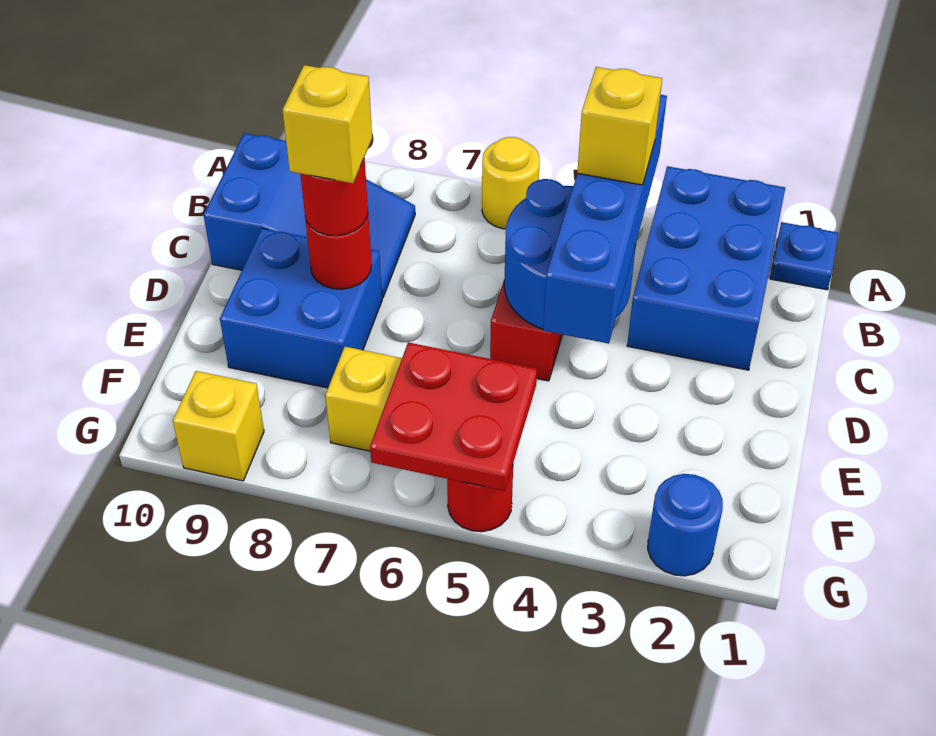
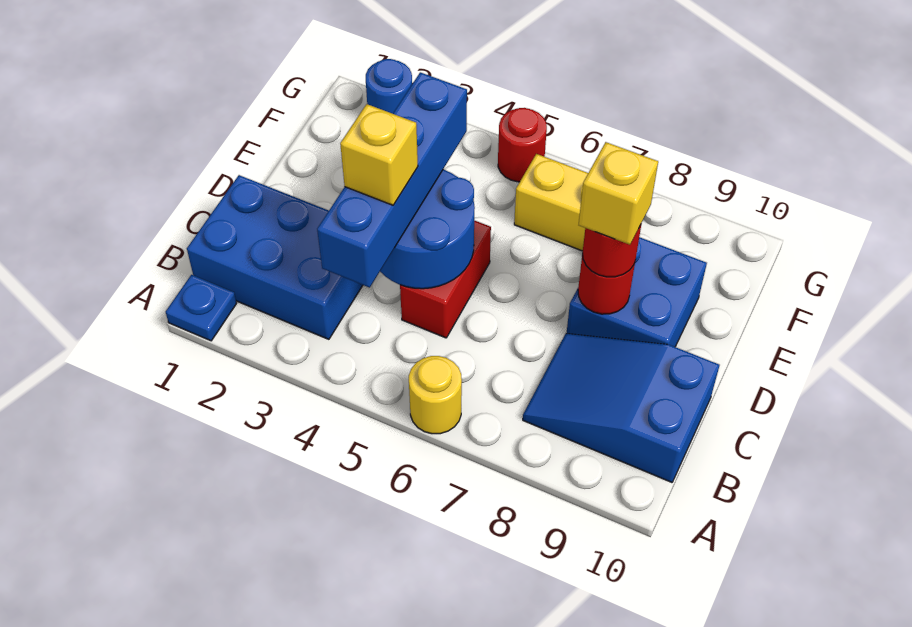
blue 2x3 brick [627,166,785,370] -> blue 2x3 brick turned to [187,175,363,339]
red 2x2 plate [370,342,537,491] -> none
yellow 1x1 brick [173,371,264,481] -> none

